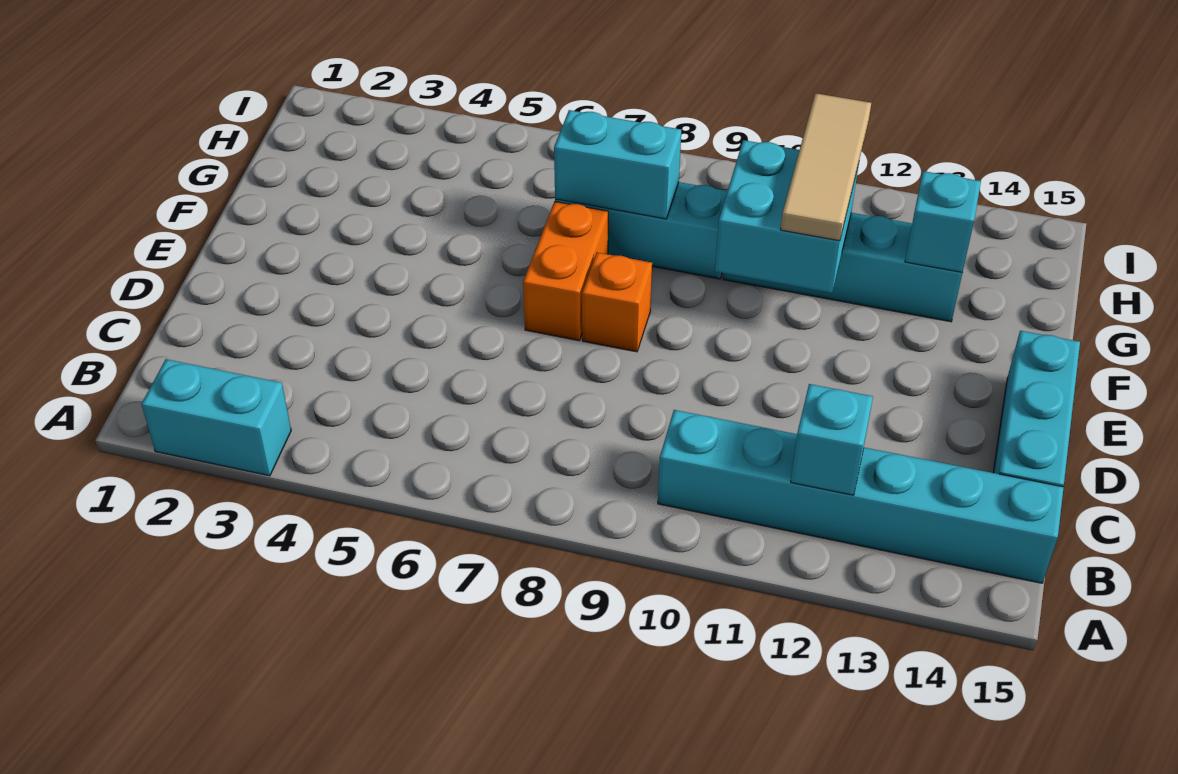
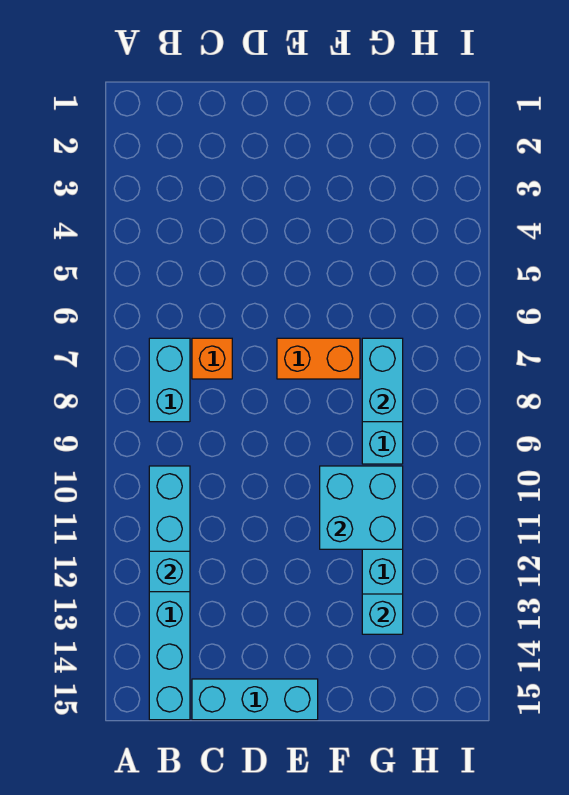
cyan 1x2 brick [141,359,291,476] -> cyan 1x2 brick moved to [149,338,190,422]
orange 1x1 brick [582,252,652,352] -> orange 1x1 brick moved to [192,338,232,379]
tan 1x3 tile [781,93,871,241] -> none

